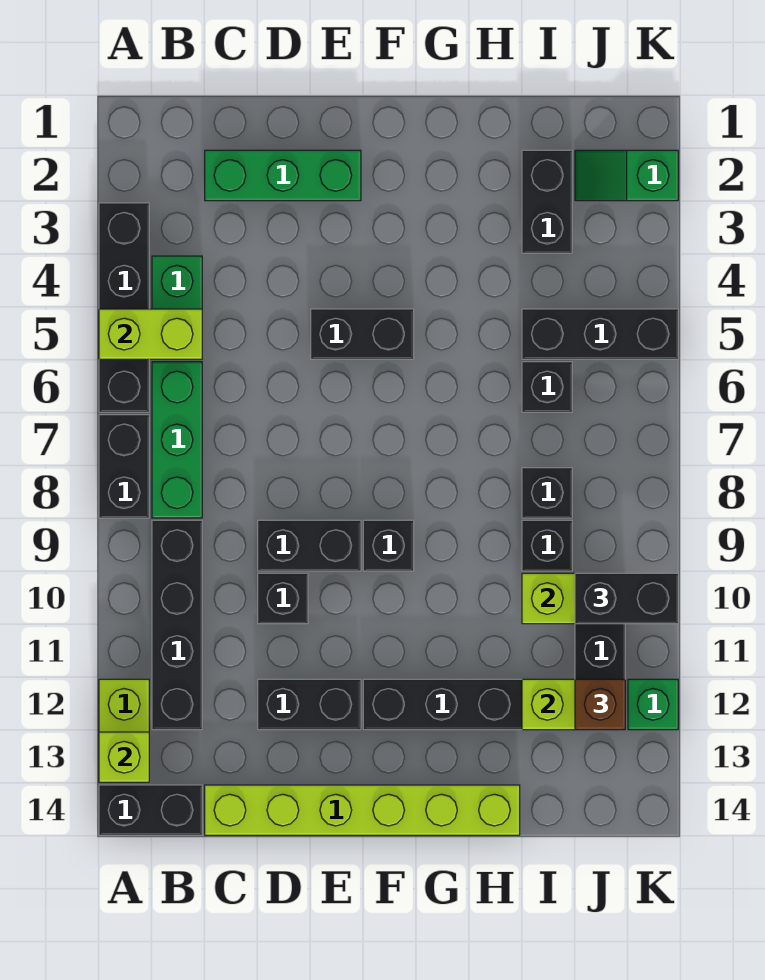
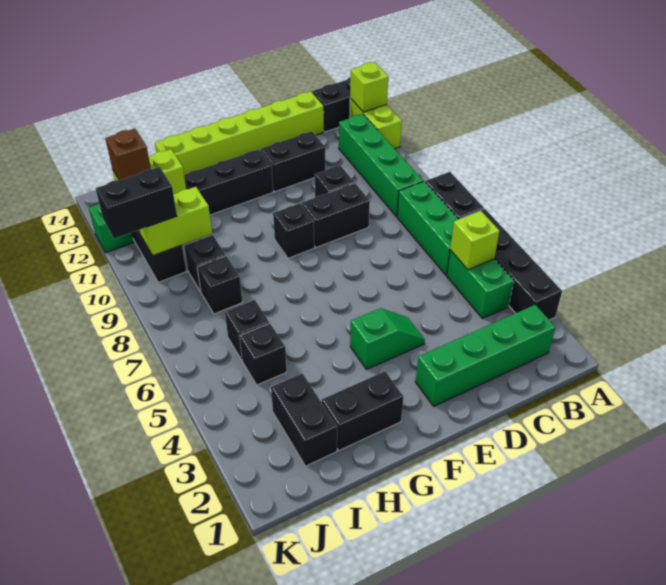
lime 1x2 brick [99,309,202,359] -> lime 1x1 brick [450,211,499,270]
black 1x4 brick [152,520,202,730] -> green 1x4 brick [339,114,423,217]
green 1x3 brick [205,150,361,201] -> green 1x4 brick [416,305,556,406]
black 1x2 brick [311,309,414,359] -> black 1x2 brick moved to [322,371,403,450]
black 1x3 brick [522,309,678,359] -> black 1x1 brick [240,323,287,385]
green 1x2 slope [575,150,678,201] -> green 1x2 slope moved to [350,308,425,369]

